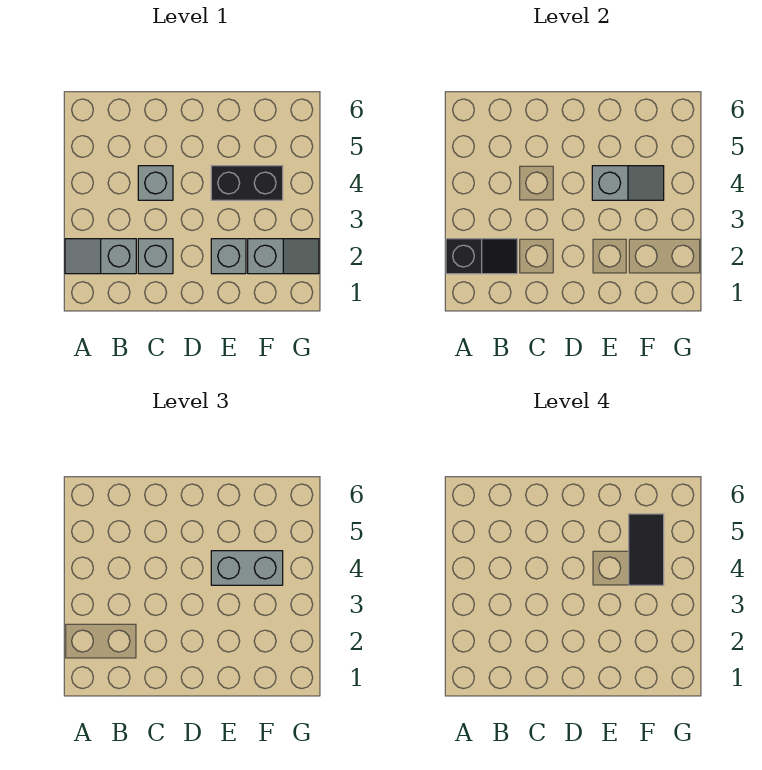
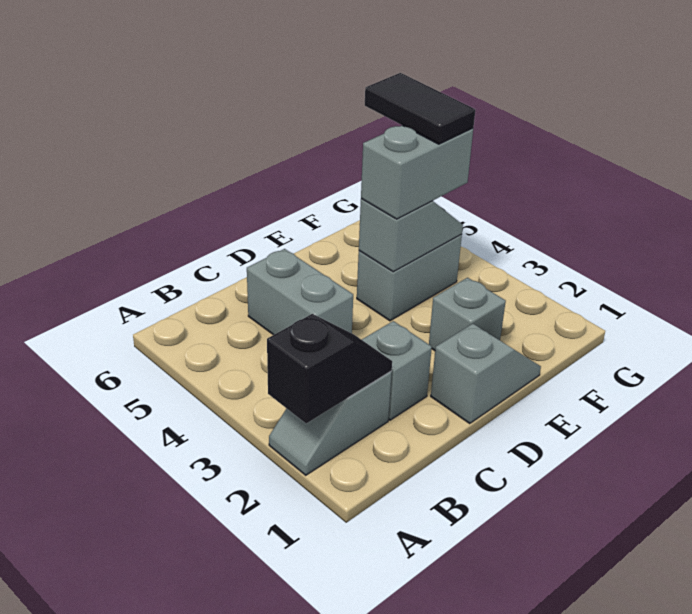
grey 1x1 brick [138,166,173,200] -> grey 1x2 brick [247,249,353,335]
black 1x2 brick [211,166,283,200] -> grey 1x2 brick [357,234,462,321]
grey 1x2 slope [248,239,319,274] -> grey 1x2 slope moved to [431,324,541,423]

